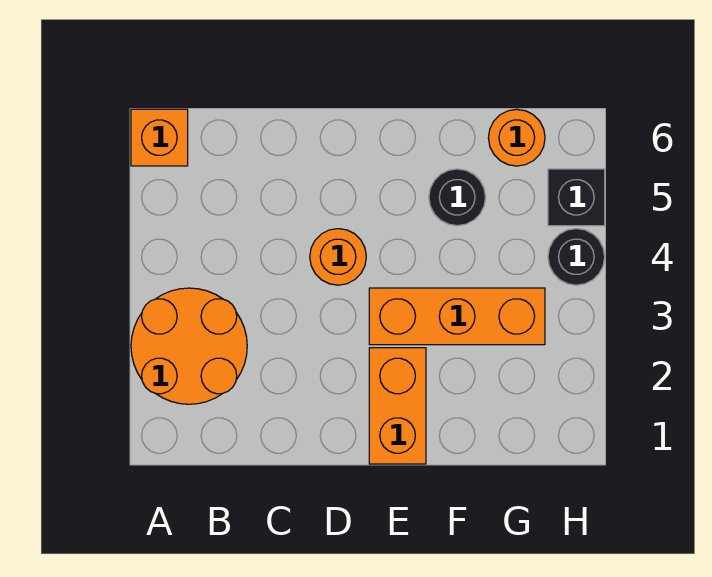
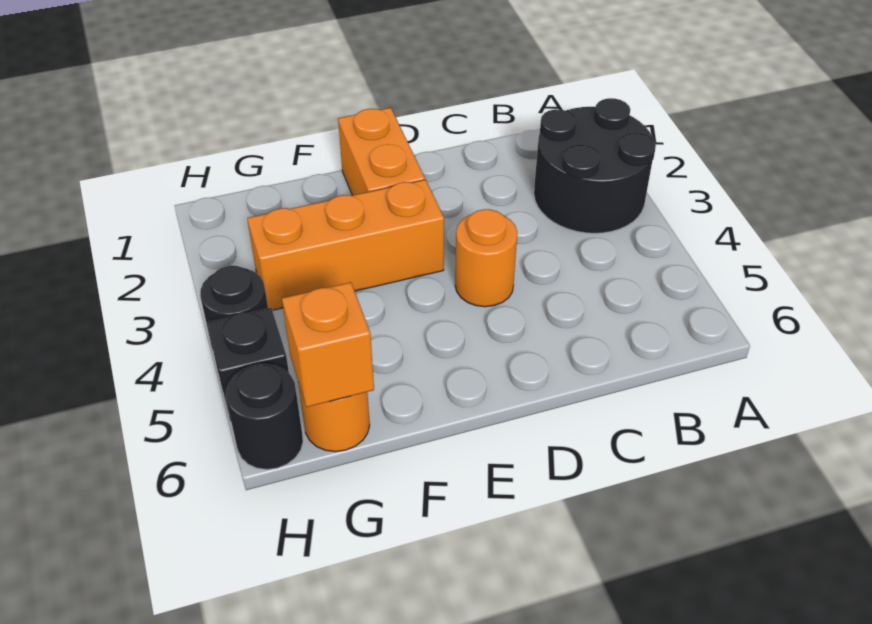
orange 2x2 round brick [131,288,247,404] -> black 2x2 round brick [534,98,656,233]
orange 1x1 brick [131,109,188,166] -> orange 1x1 brick moved to [282,282,374,407]
black 1x1 round brick [429,169,486,226] -> black 1x1 round brick moved to [226,364,303,470]

